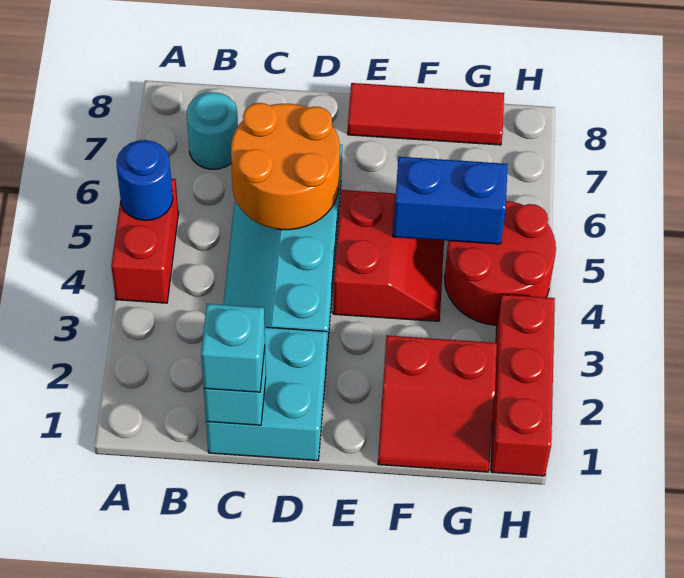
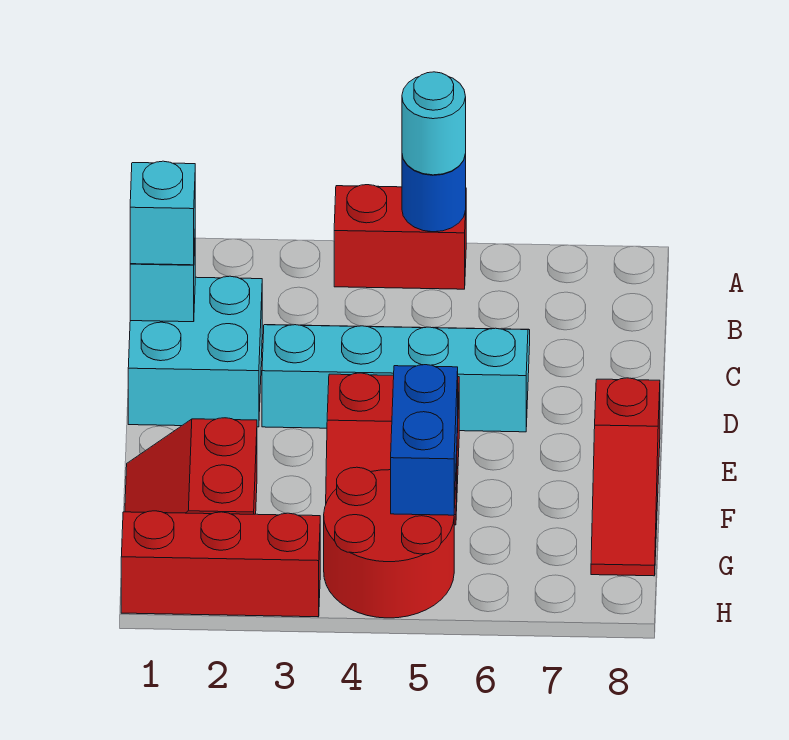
cyan 1x1 round brick [187,92,238,169] -> cyan 1x1 round brick moved to [402,72,466,175]
orange 2x2 round brick [231,103,340,230] -> none
red 1x3 tile [348,83,504,145] -> red 1x3 slope [591,378,660,576]

